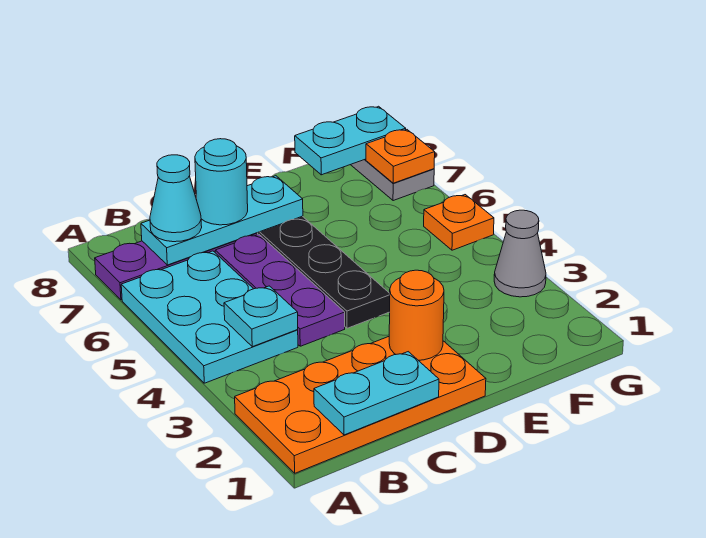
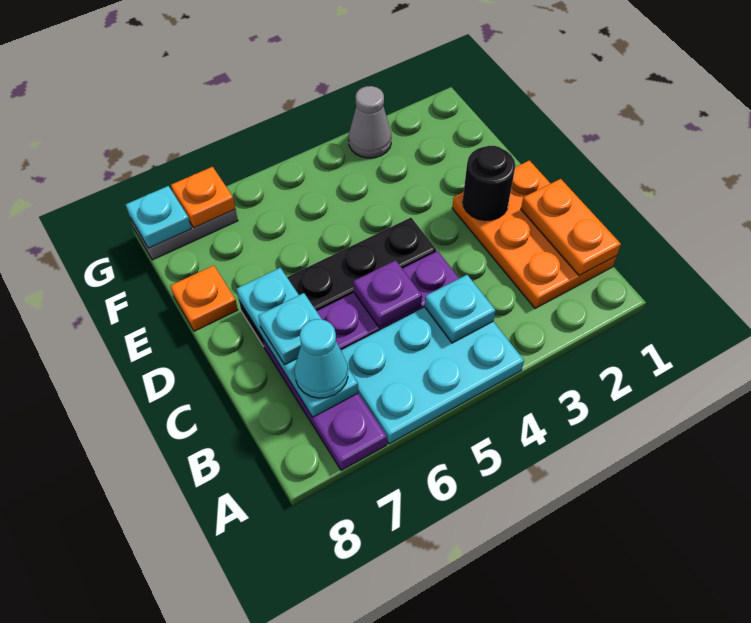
orange 2x4 plate [235,337,486,473] -> orange 2x3 plate [452,160,616,308]
cyan 1x2 plate [314,352,439,435] -> orange 1x2 plate [521,179,621,276]
none -> purple 1x1 plate [353,260,422,328]
cyan 1x1 round brick [195,139,248,225] -> cyan 1x1 plate [258,293,321,365]
orange 1x1 round brick [389,270,444,360] -> black 1x1 round brick [463,146,516,221]
cyan 1x2 plate [295,106,406,175] -> cyan 1x1 plate [126,186,191,248]
orange 1x1 plate [424,195,494,250] -> orange 1x1 plate moved to [171,265,238,331]

